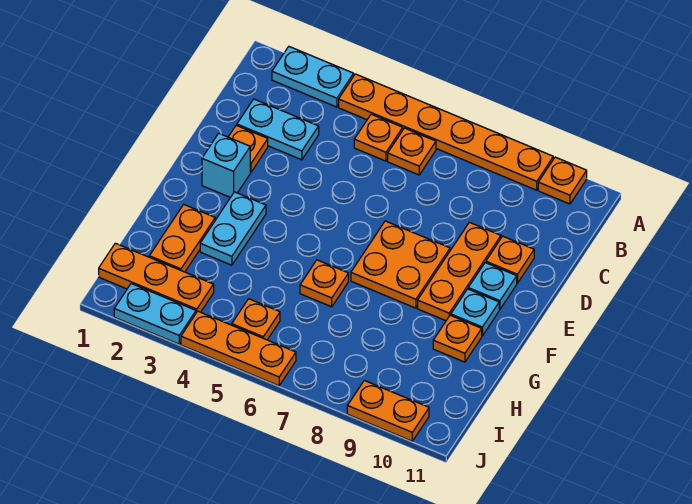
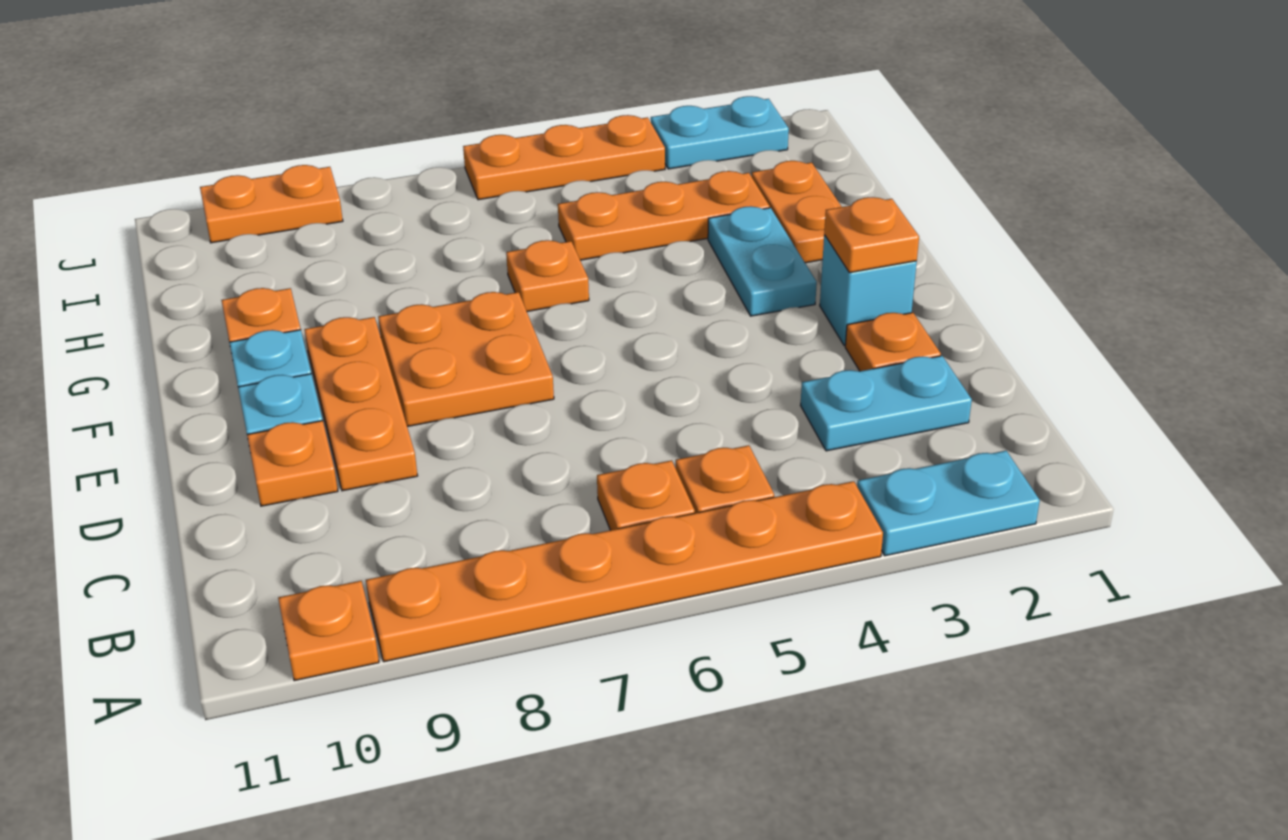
orange 1x3 plate [99,243,214,313] -> orange 1x3 plate moved to [558,171,770,260]
orange 1x1 plate [232,299,280,340] -> orange 1x1 plate moved to [824,197,919,273]

